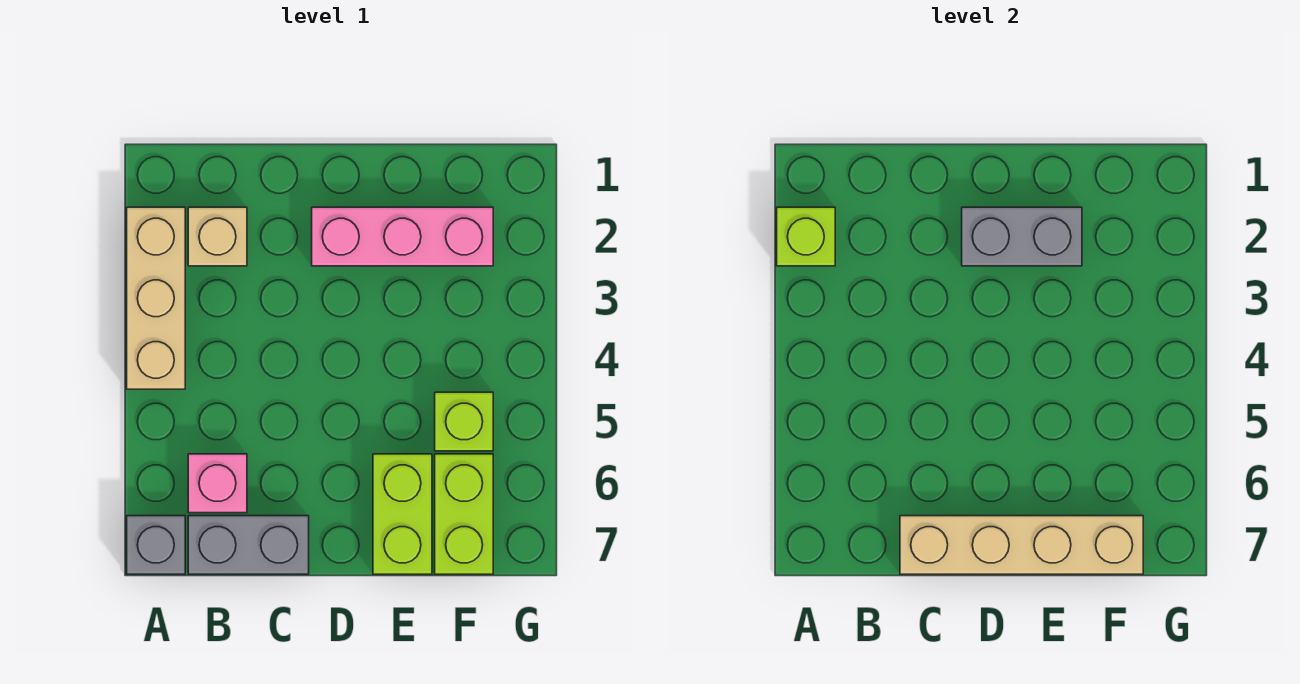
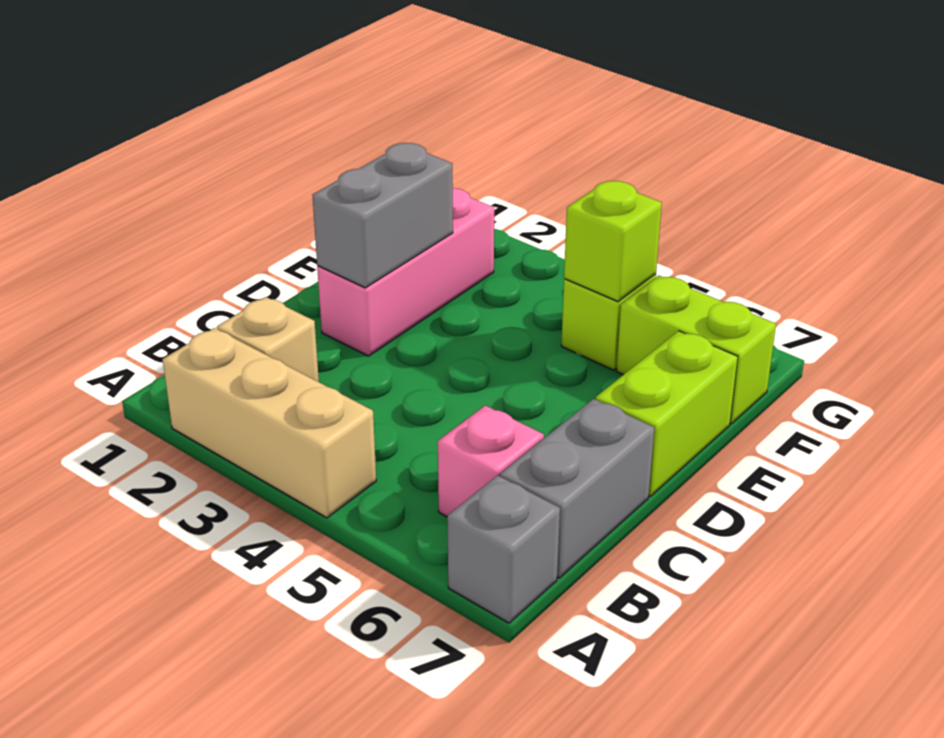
lime 1x1 brick [777,207,835,266] -> lime 1x1 brick moved to [564,181,662,301]
tan 1x4 brick [900,516,1143,574] -> none
lime 1x2 brick [373,454,432,574] -> lime 1x2 brick turned to [596,331,738,496]

